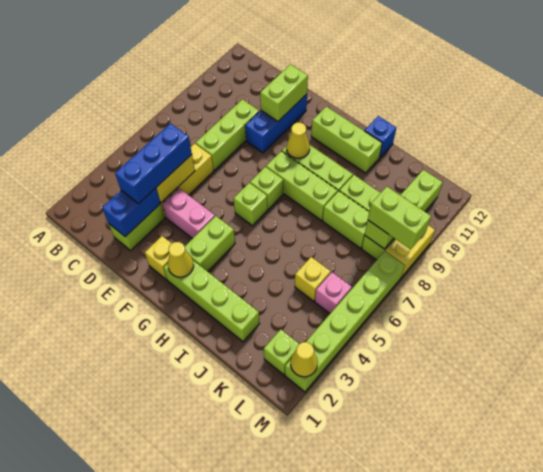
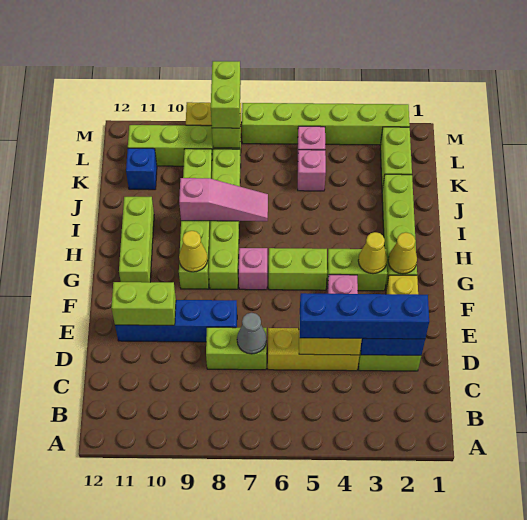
blue 1x3 brick [115,123,192,204] -> blue 1x4 brick [300,293,429,339]
lime 1x3 brick [196,99,259,170] -> lime 1x2 brick [206,327,267,370]
none -> grey 1x1 cone [237,313,267,354]
blue 1x3 brick [245,94,307,153] -> blue 1x4 brick [115,300,237,342]
lime 1x1 brick [233,183,268,226] -> lime 1x2 brick [269,248,327,290]
lime 1x1 brick [250,167,283,209] -> pink 1x1 brick [239,248,267,290]
none -> pink 1x3 slope [179,178,268,221]
blue 1x1 brick [365,116,396,158] -> blue 1x1 brick moved to [126,148,157,190]
yellow 1x1 brick [295,257,331,301] -> pink 1x1 brick [298,150,326,191]
lime 1x1 brick [264,329,299,375] -> lime 1x2 brick [380,127,412,190]
yellow 1x1 cone [291,342,318,377] -> yellow 1x1 cone moved to [358,232,387,274]

